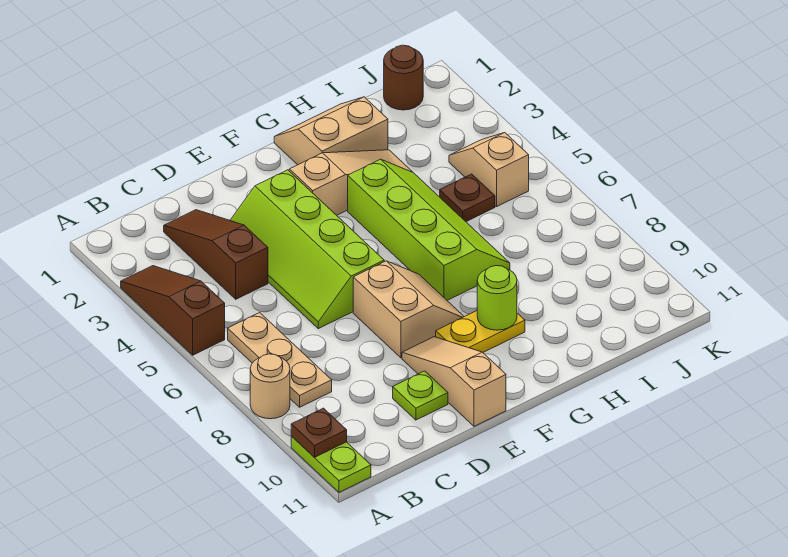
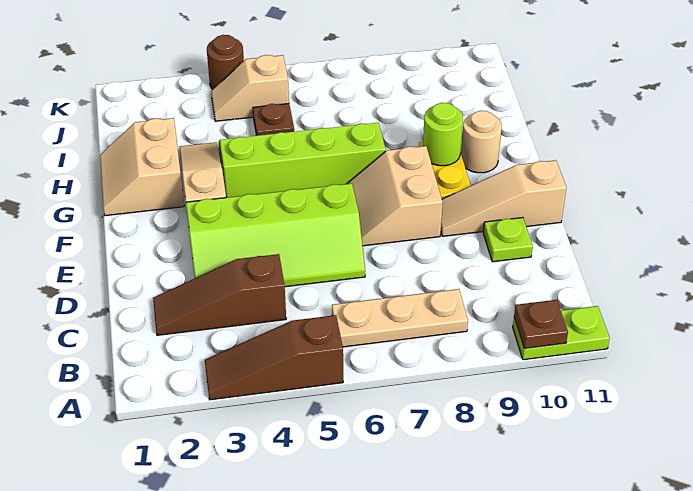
tan 1x1 round brick [250,354,290,419] -> tan 1x1 round brick moved to [461,111,502,173]
tan 2x2 slope [353,261,464,358] -> tan 2x2 slope turned to [347,146,443,246]
brown 1x1 round brick [384,45,423,110] -> brown 1x1 round brick moved to [207,35,244,90]

